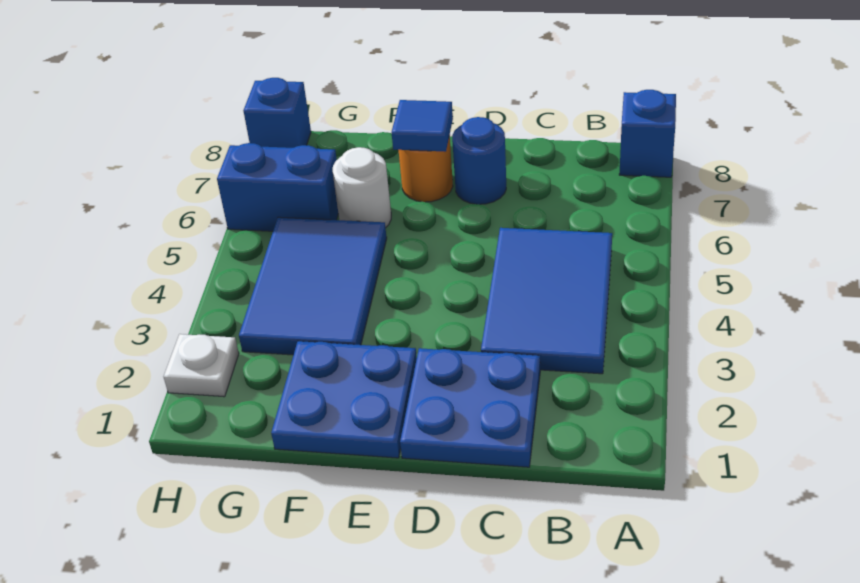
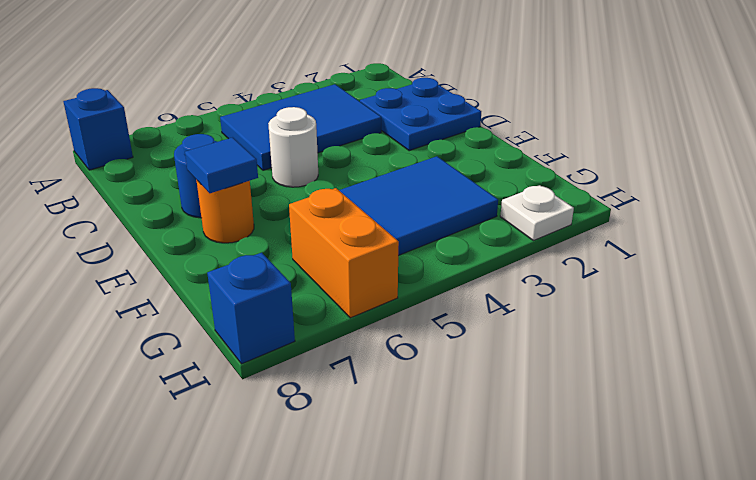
blue 2x2 plate [271,341,417,458] -> none
white 1x1 round brick [333,147,391,228] -> white 1x1 round brick moved to [268,107,318,187]
blue 1x2 brick [217,143,338,231] -> orange 1x2 brick [289,188,399,318]

